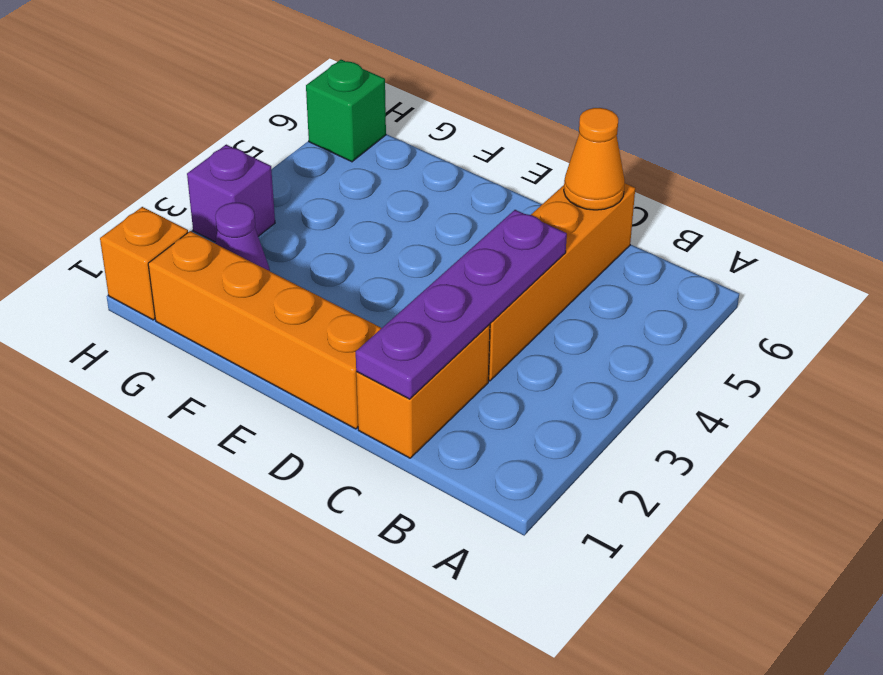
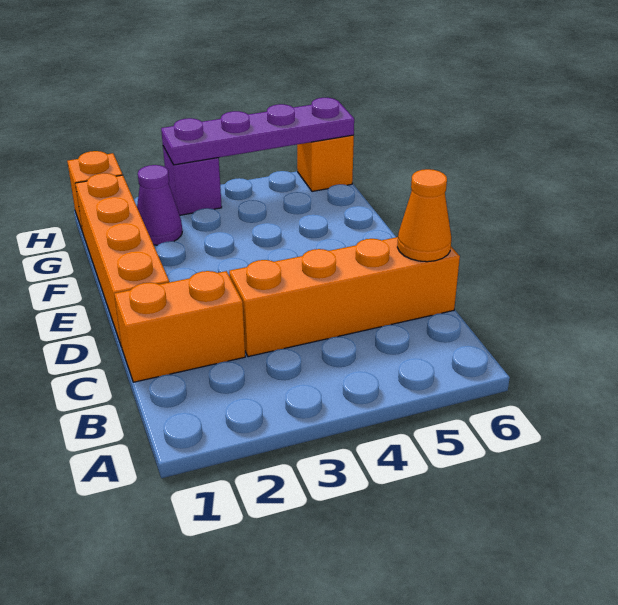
purple 1x4 plate [356,210,567,399] -> purple 1x4 plate moved to [161,98,354,165]
green 1x1 brick [306,60,386,162] -> orange 1x1 brick [297,135,354,192]

